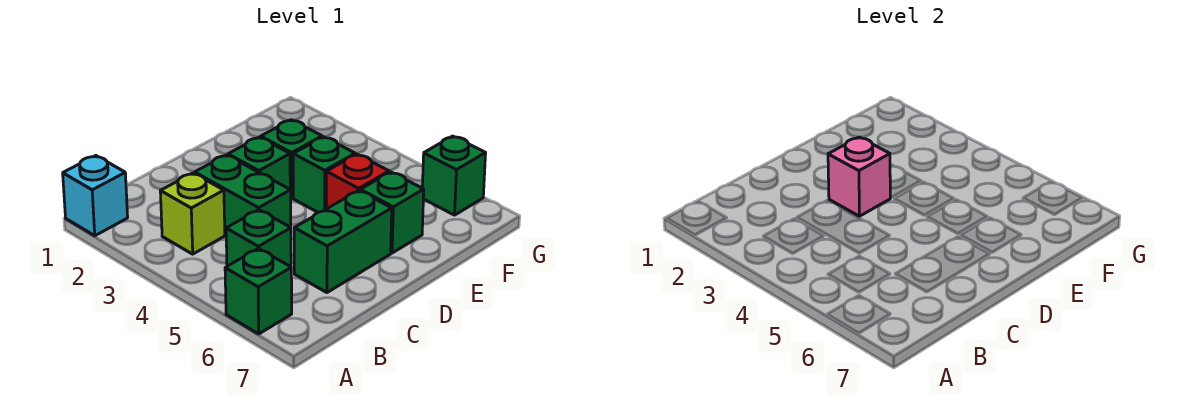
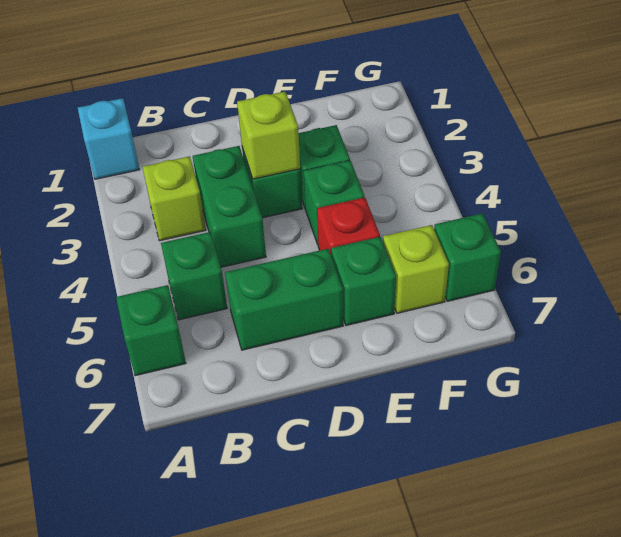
pink 1x1 brick [828,137,890,216] -> lime 1x1 brick [237,92,300,179]
none -> lime 1x1 brick [383,225,449,313]

